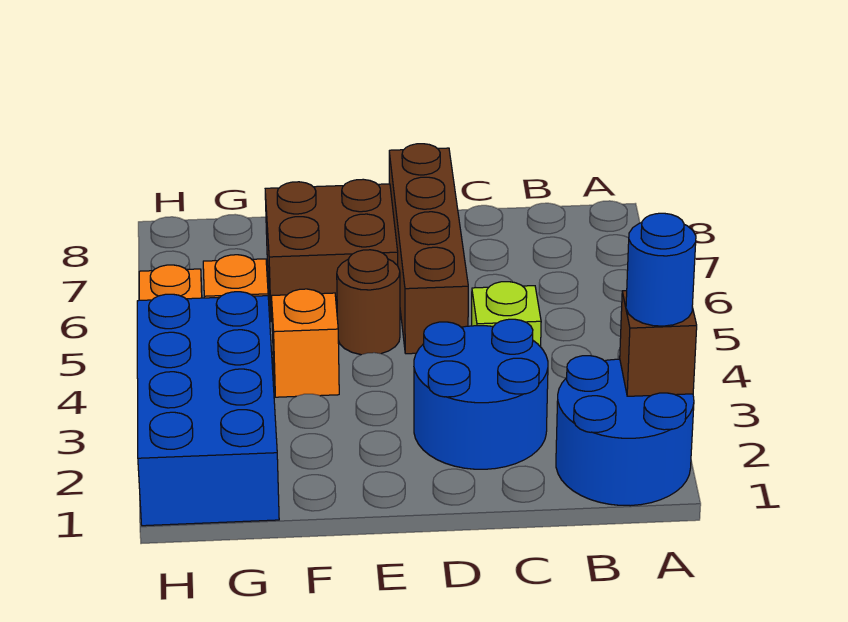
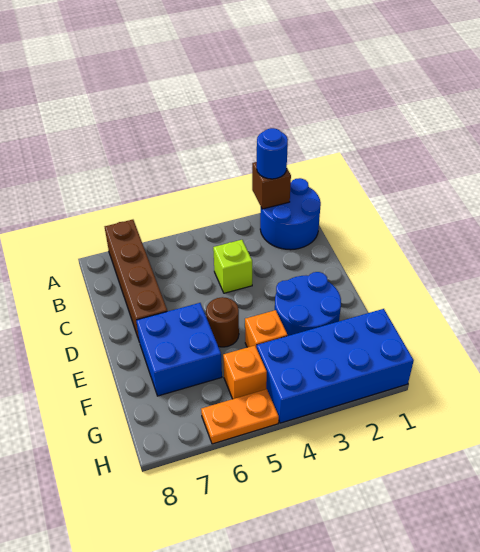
blue 2x2 round brick [414,319,548,469] -> blue 2x2 round brick moved to [275,272,341,336]
brown 1x4 brick [389,144,468,354] -> brown 1x4 brick turned to [105,220,167,342]
brown 2x2 brick [265,179,398,322] -> blue 2x2 brick [136,303,222,396]

